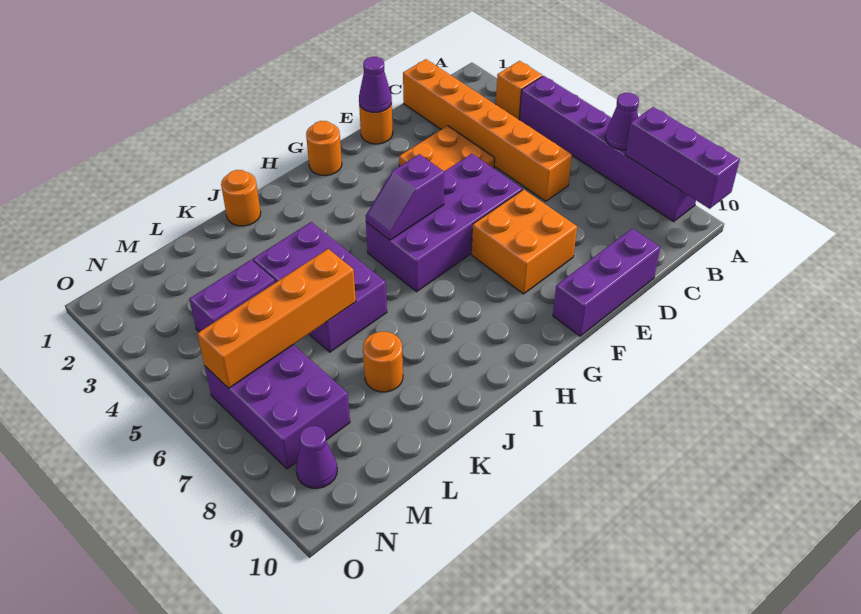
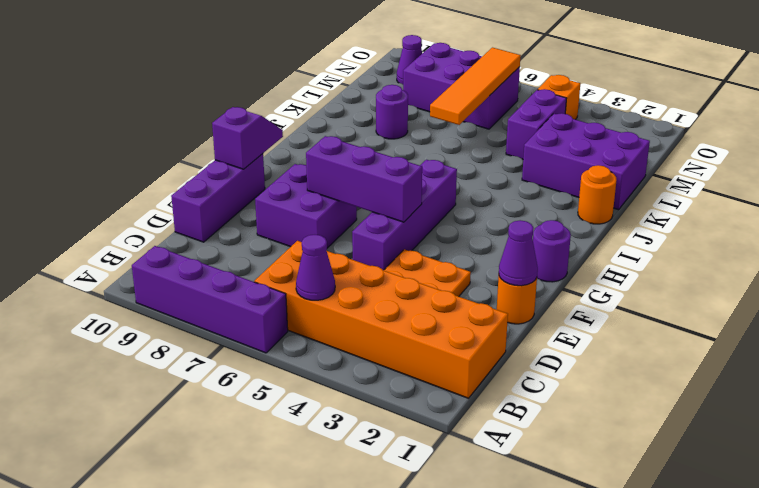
orange 1x1 brick [496,61,542,120] -> orange 1x1 brick moved to [538,75,580,120]
purple 1x6 brick [519,76,696,221] -> purple 1x4 brick [132,246,288,353]
purple 1x1 cone [605,93,639,150] -> purple 1x1 cone moved to [296,235,335,300]
purple 1x3 brick [625,107,740,209] -> purple 1x3 brick moved to [306,136,422,222]
orange 1x6 brick [403,59,572,201] -> orange 2x6 brick [254,241,508,398]
purple 2x4 brick [366,154,522,292] -> purple 1x4 brick [352,160,457,270]
orange 2x2 brick [472,189,577,294] -> purple 2x2 brick [255,164,357,248]
orange 1x1 round brick [306,121,342,176] -> purple 1x1 round brick [533,220,571,282]
purple 1x2 slope [366,154,444,240] -> purple 1x2 slope moved to [212,107,283,169]
purple 2x3 brick [253,222,387,352] -> purple 2x3 brick moved to [522,113,650,210]
orange 1x4 brick [197,249,356,388] -> orange 1x4 tile [430,48,521,125]
orange 1x1 round brick [363,332,403,392] -> purple 1x1 round brick [376,85,408,139]

